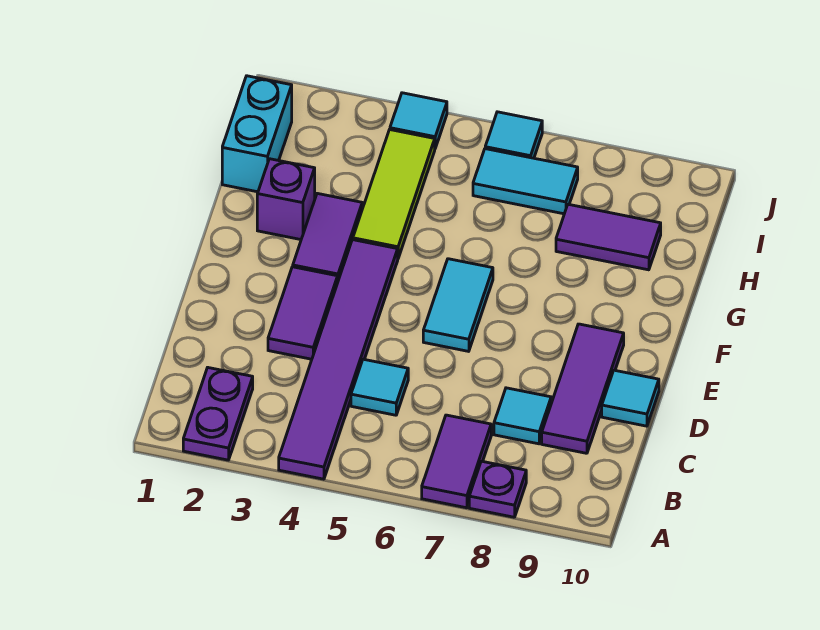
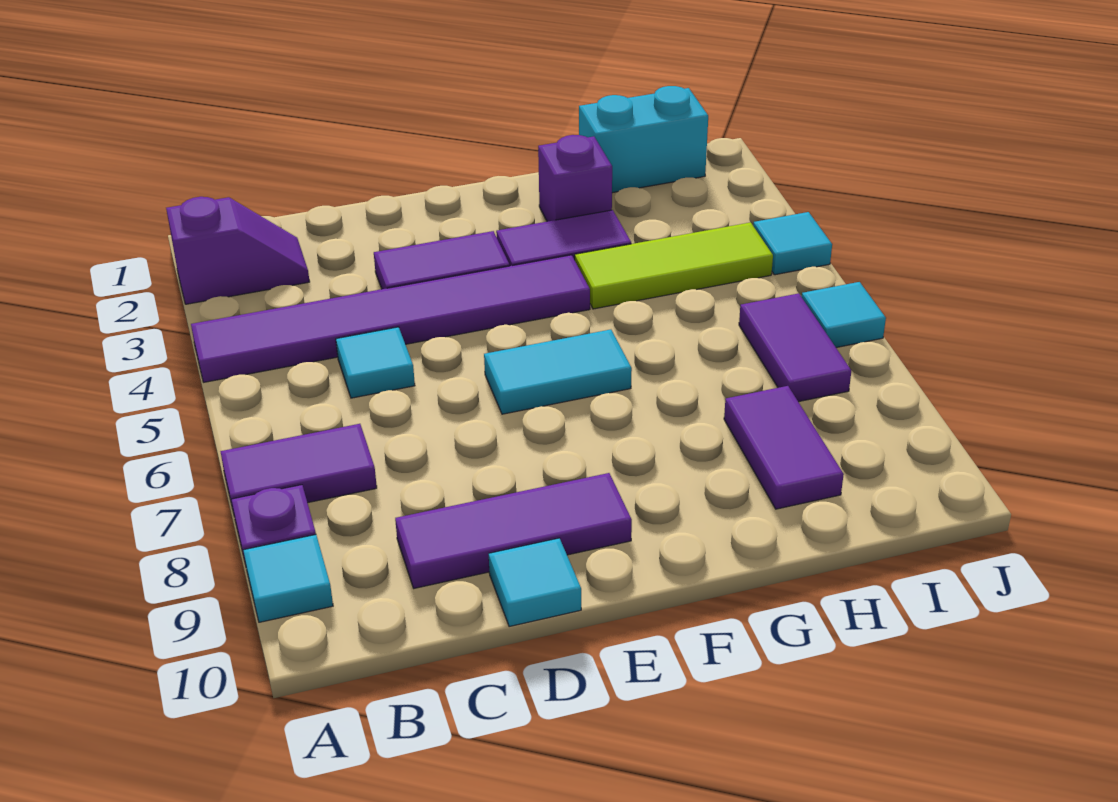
purple 1x2 plate [183,368,253,460] -> purple 1x2 slope [166,197,310,304]
cyan 1x1 tile [494,388,551,444] -> cyan 1x1 tile moved to [243,535,333,622]
cyan 1x2 tile [473,149,578,214] -> purple 1x2 tile [739,293,851,402]

